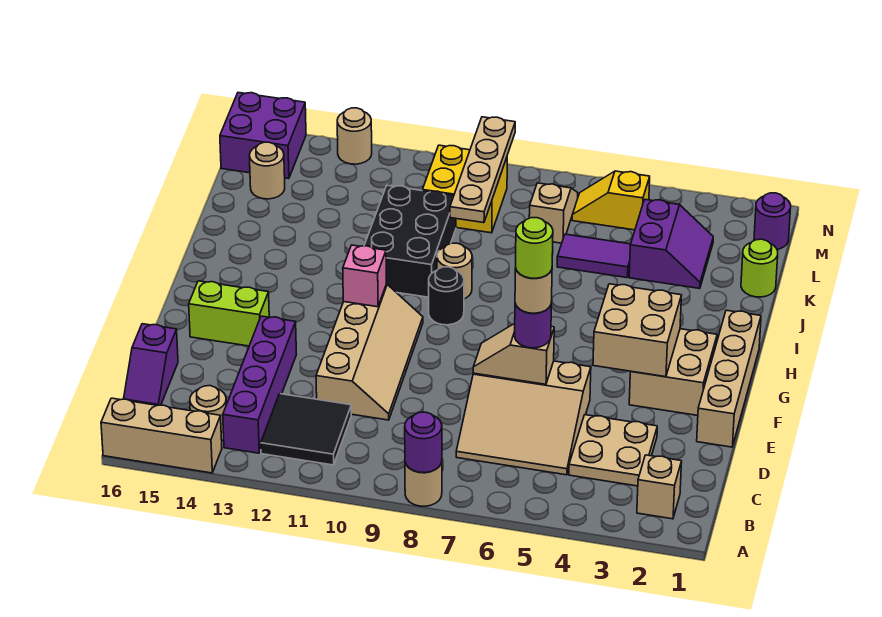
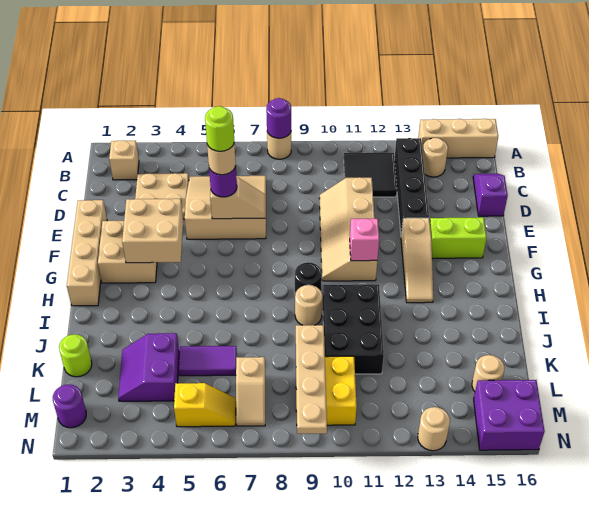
purple 1x4 brick [223,316,296,453] -> black 1x4 brick [394,138,429,234]
none -> tan 1x3 slope [401,218,433,303]

